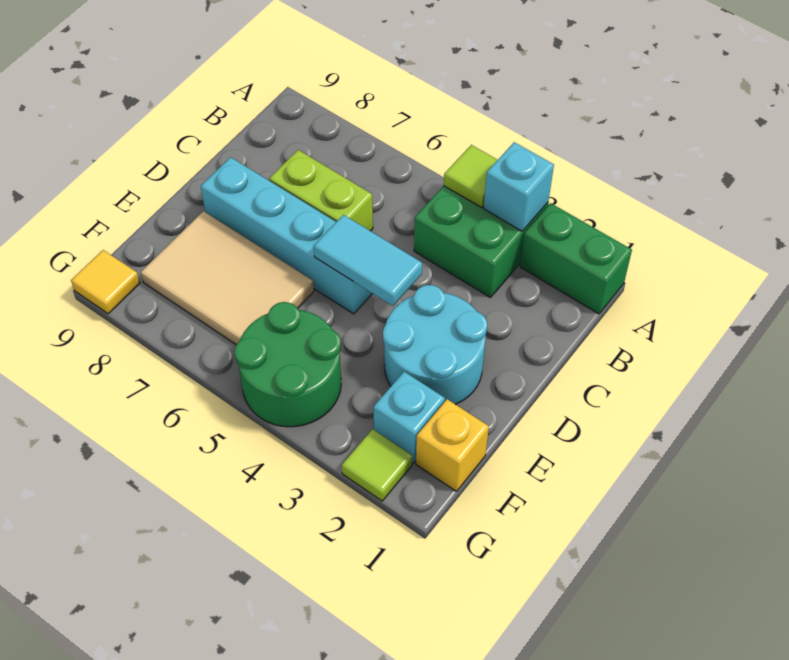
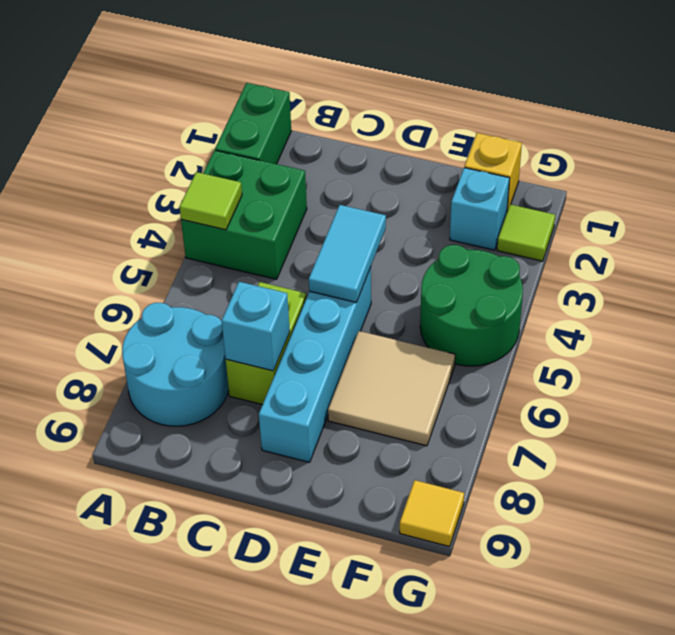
cyan 1x1 brick [484,142,554,231] -> cyan 1x1 brick moved to [222,282,290,371]
cyan 2x2 round brick [383,285,487,405] -> cyan 2x2 round brick moved to [122,303,229,426]
tan 2x3 tile [141,211,314,345] -> tan 2x2 tile [328,331,455,446]

